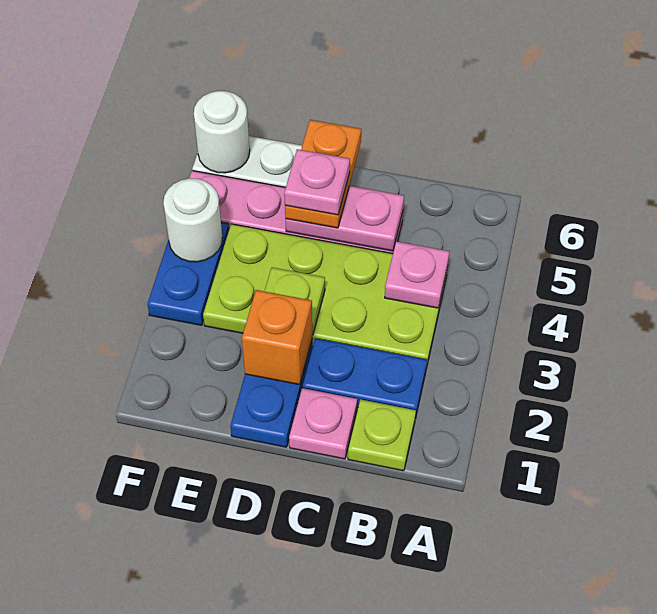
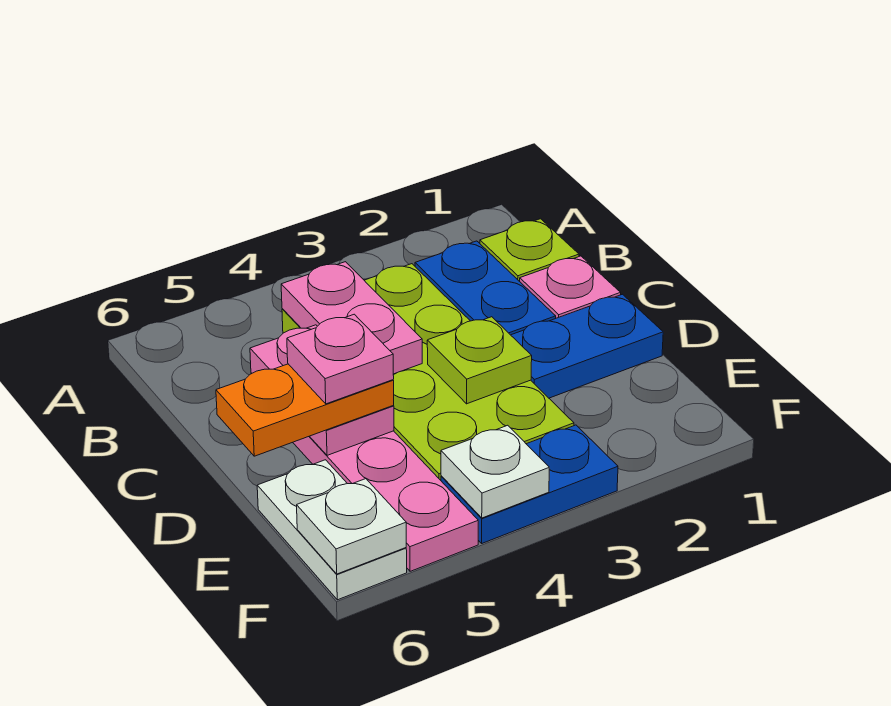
pink 1x1 plate [385,241,449,308] -> pink 1x2 plate [281,262,422,374]
orange 1x1 brick [242,290,312,385] -> none
white 1x1 round brick [163,178,222,262] -> white 1x1 plate [441,425,549,518]
white 1x1 round brick [194,91,250,173] -> white 1x1 plate [297,479,406,574]

